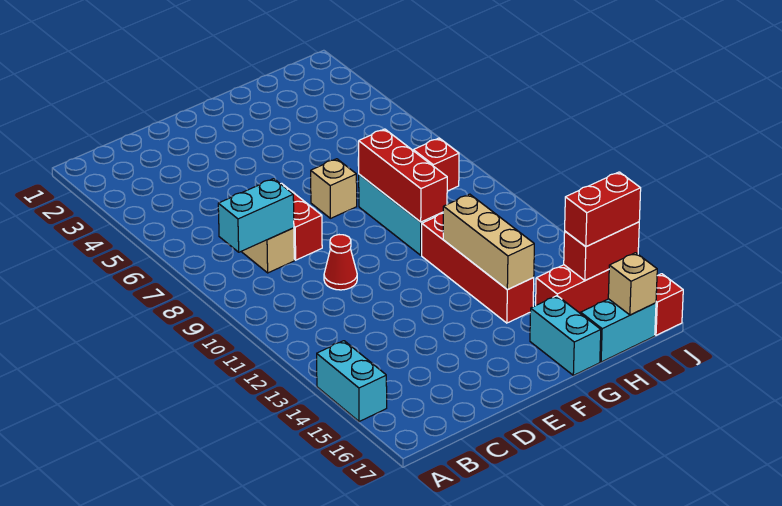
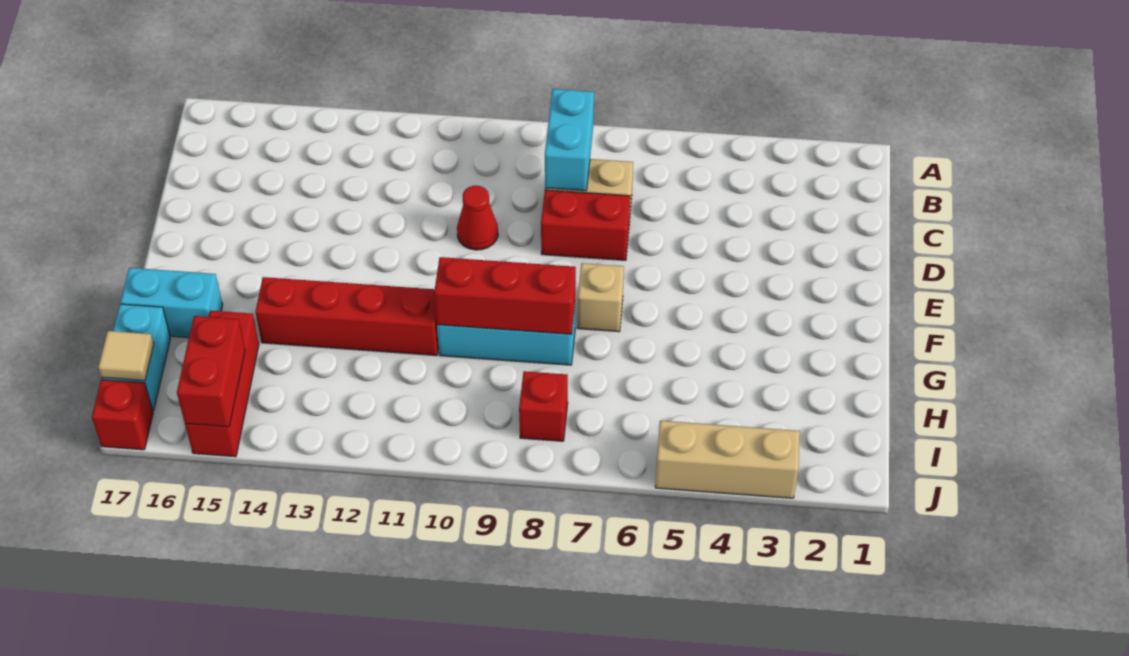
cyan 1x2 brick [317,341,387,422] -> none
tan 1x3 brick [443,194,534,289] -> tan 1x3 brick moved to [655,421,800,498]
red 1x2 brick [565,172,641,247] -> none
tan 1x1 brick [608,253,657,315] -> tan 1x1 tile [98,331,154,381]

